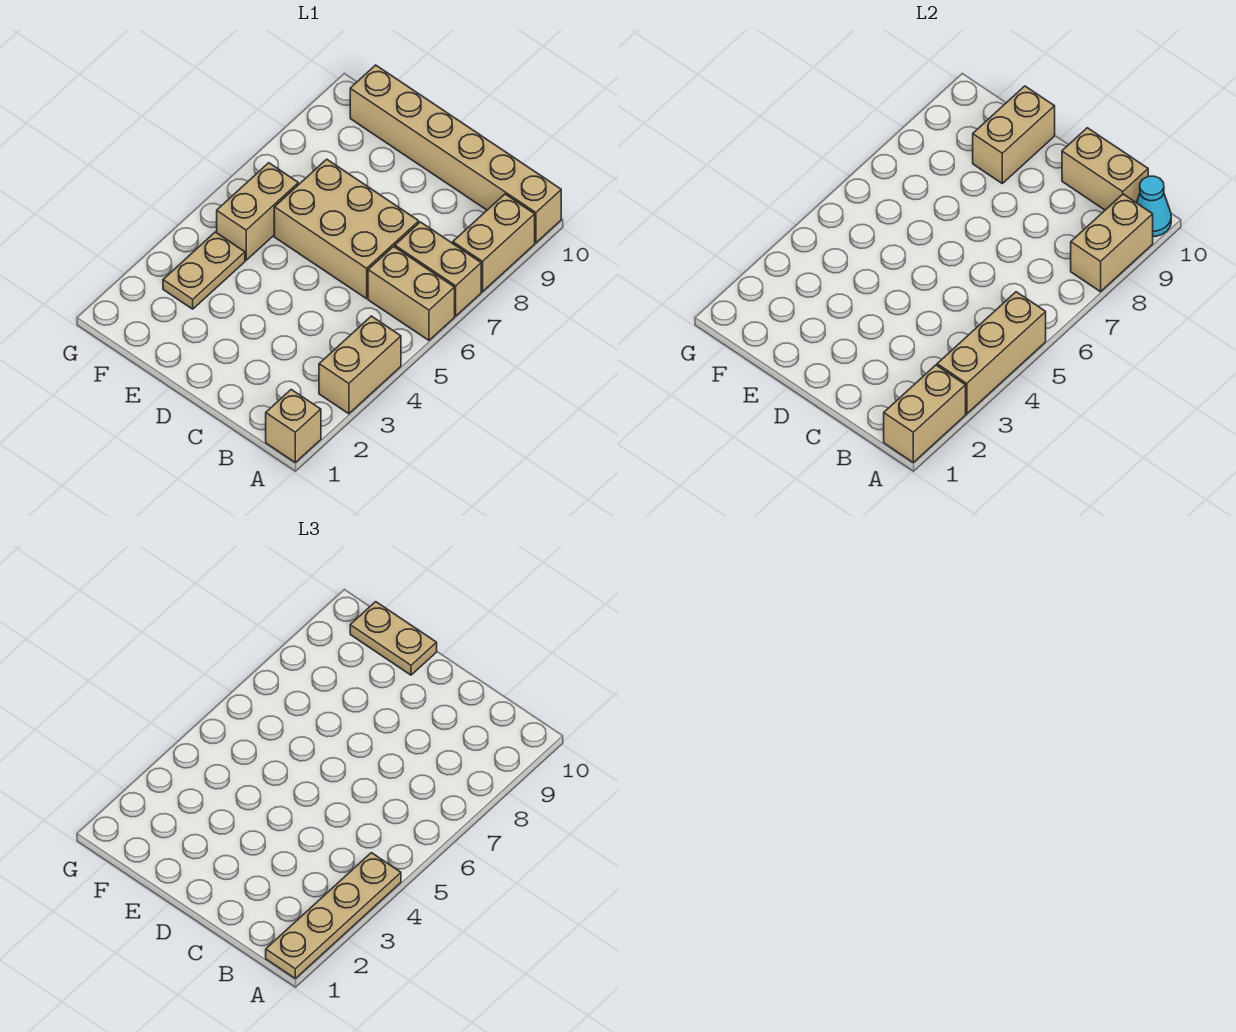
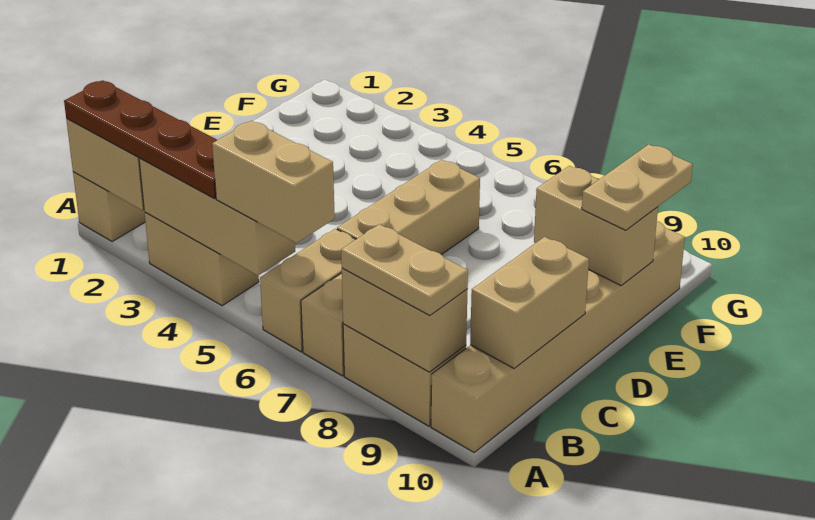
tan 1x4 plate [266,853,401,978] -> brown 1x4 plate [64,80,217,198]
cyan 1x1 cone [1137,176,1171,237] -> none
tan 2x3 brick [274,159,419,299] -> tan 1x3 brick [337,160,480,255]
tan 1x2 plate [163,232,245,309] -> tan 1x2 plate moved to [341,224,468,316]
tan 1x2 brick [217,163,298,260] -> tan 1x2 brick moved to [212,121,335,243]

